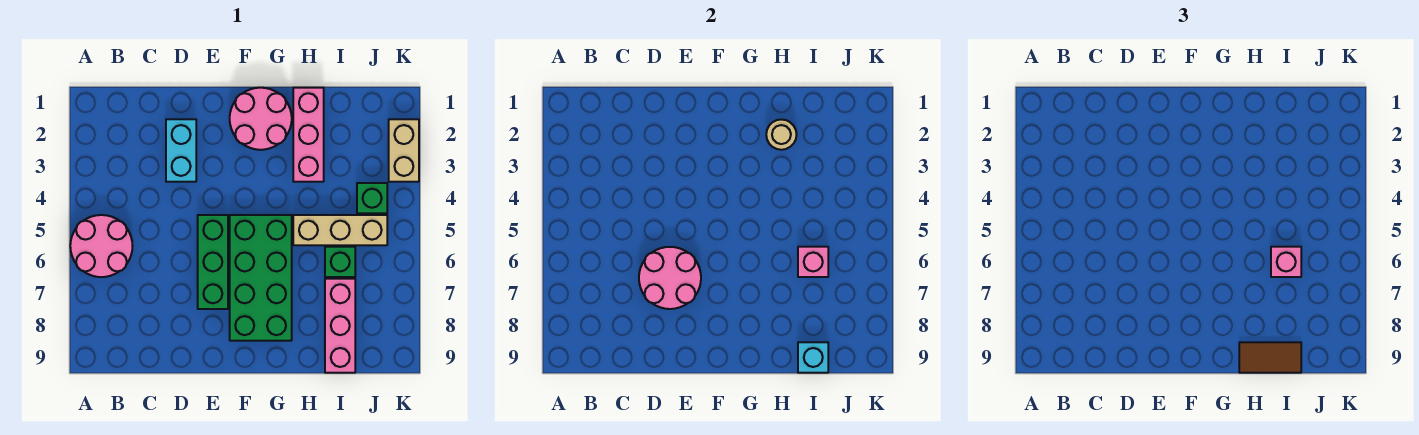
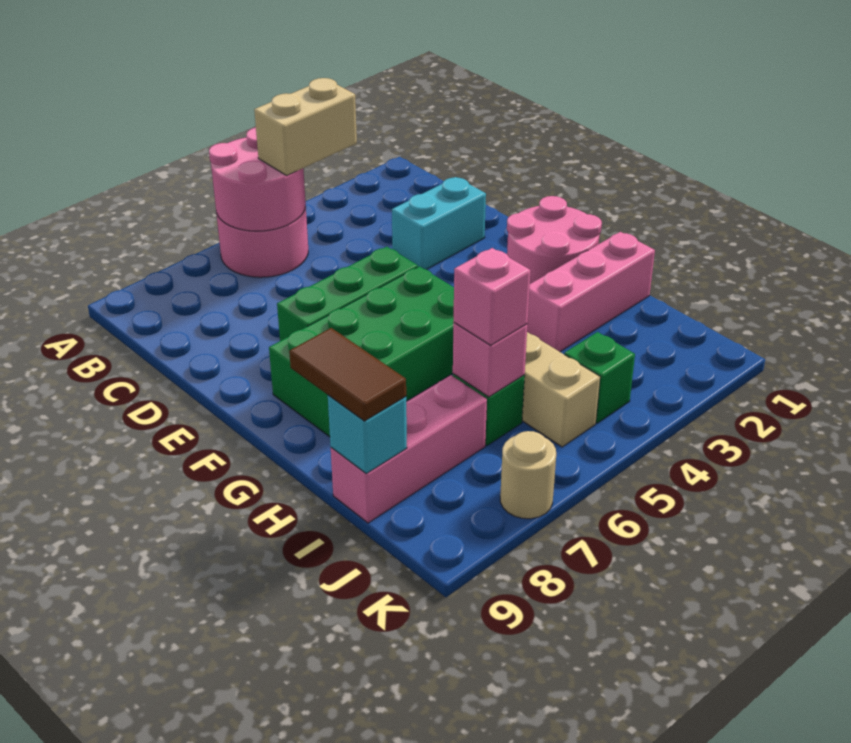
pink 2x2 round brick [639,247,701,309] -> pink 2x2 round brick moved to [209,128,306,231]
tan 1x1 round brick [766,120,797,150] -> tan 1x1 round brick moved to [500,431,556,519]
tan 1x2 brick [389,119,419,182] -> tan 1x2 brick moved to [254,78,357,176]

